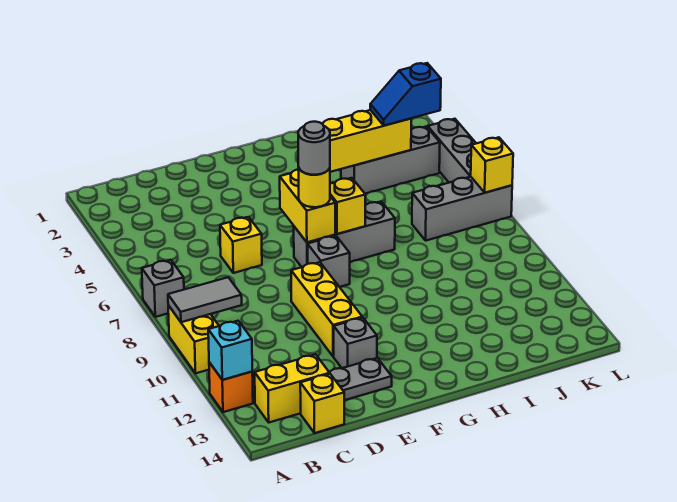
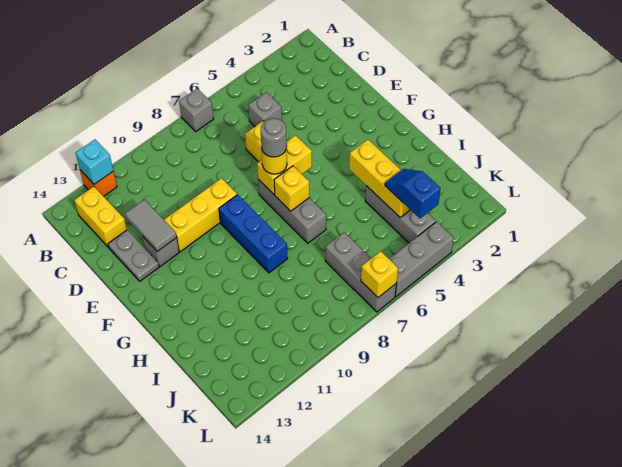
yellow 1x2 brick [168,305,219,373] -> none
grey 1x2 tile [168,277,242,322] -> grey 1x2 tile moved to [125,200,177,251]
yellow 1x1 brick [300,374,344,433] -> none
grey 1x1 brick [308,236,350,287] -> grey 1x1 brick moved to [248,92,282,126]
none -> blue 1x3 brick [219,195,288,273]

